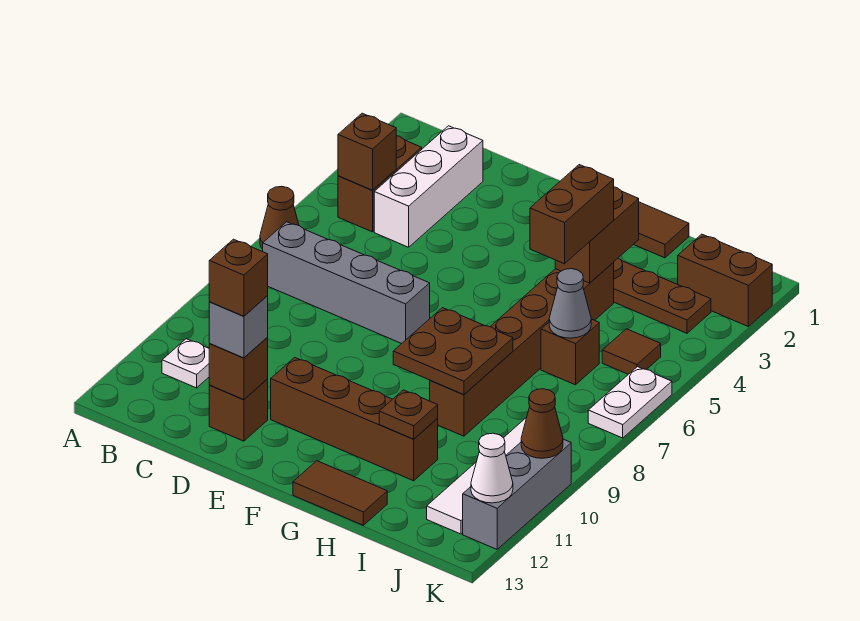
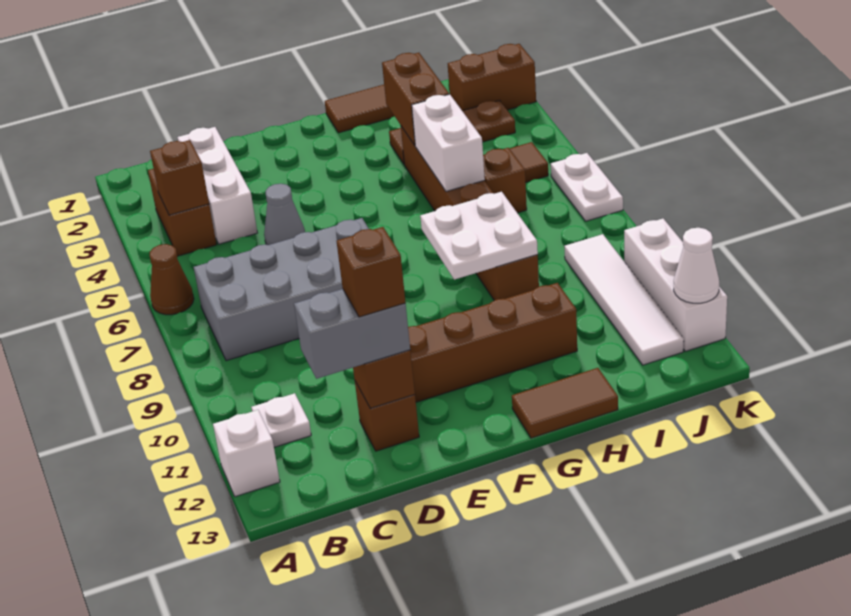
none -> white 1x1 brick [213,410,280,497]
grey 1x4 brick [263,222,430,344] -> grey 2x4 brick [194,218,369,361]
grey 1x1 brick [209,295,268,358] -> grey 1x2 brick [294,289,410,379]
brown 2x2 plate [393,308,513,395] -> white 2x2 plate [420,192,538,280]
brown 1x2 brick [530,165,614,264] -> none
none -> white 1x2 brick [412,94,485,191]
brown 1x1 plate [379,390,438,439] -> none
grey 1x1 cone [549,269,591,338] -> grey 1x1 cone moved to [264,184,305,245]
grey 1x3 brick [463,439,571,549] -> white 1x3 brick [624,219,727,351]
brown 1x1 cone [521,389,563,458] -> none

